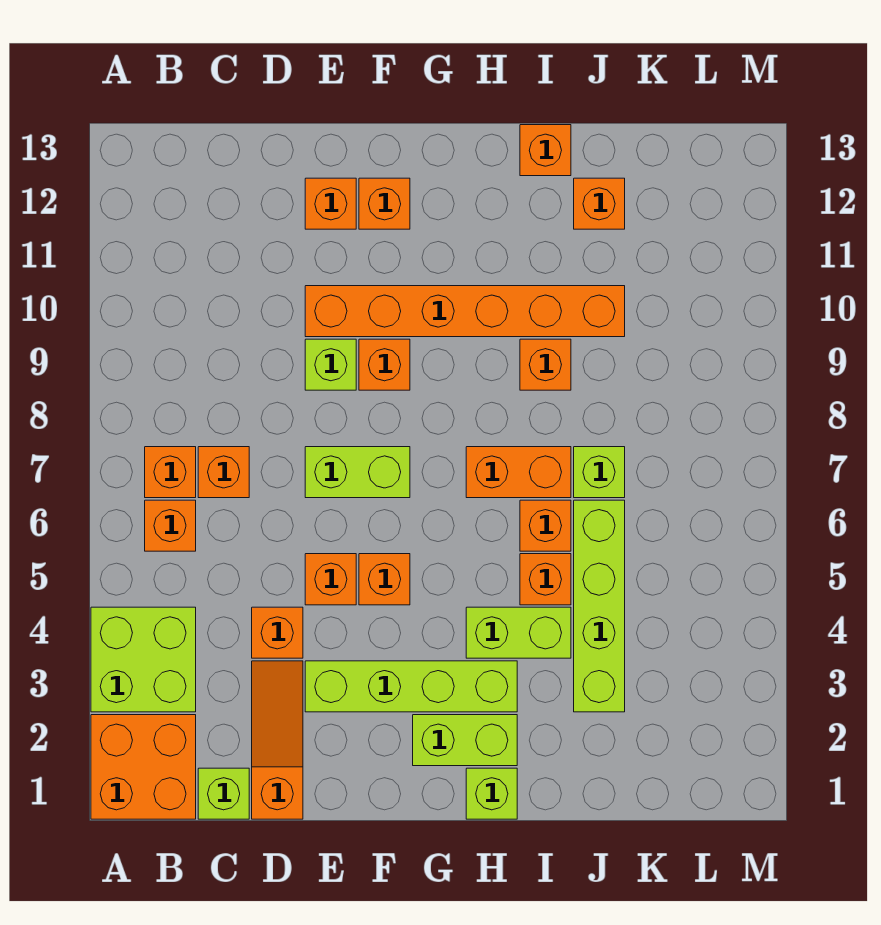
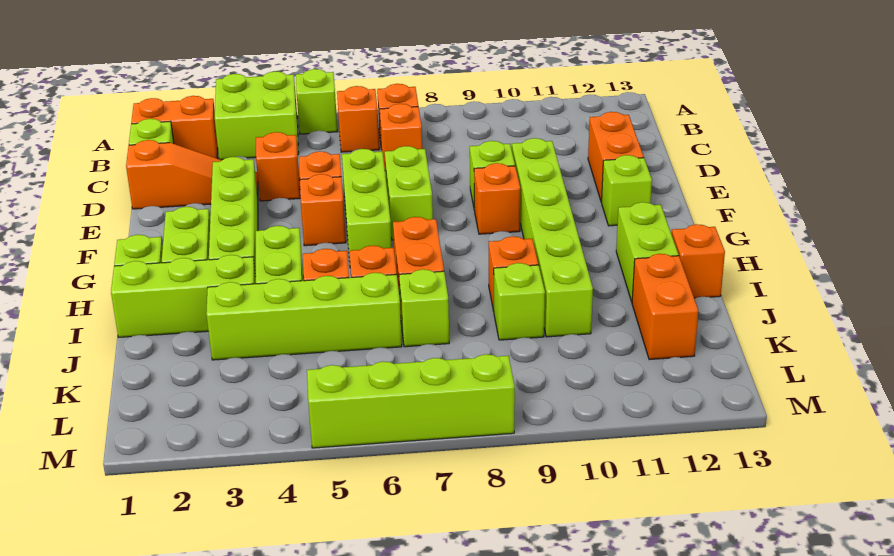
orange 2x2 brick [91,715,196,819] -> orange 1x2 brick [131,96,218,158]
none -> lime 1x1 brick [296,69,338,134]
none -> lime 1x3 brick [342,149,392,261]
orange 1x6 brick [305,286,625,337] -> lime 1x6 brick [512,138,593,337]
orange 1x1 brick [305,178,356,229] -> orange 1x2 brick [588,112,644,202]
orange 1x1 brick [359,178,410,229] -> lime 1x1 brick [602,155,652,226]
none -> lime 1x2 brick [616,202,679,302]
none -> lime 1x3 brick [111,255,256,337]
none -> lime 1x1 brick [494,263,545,340]
orange 1x1 brick [574,178,625,229] -> orange 1x2 brick [632,254,698,360]
none -> lime 1x4 brick [307,354,515,448]

